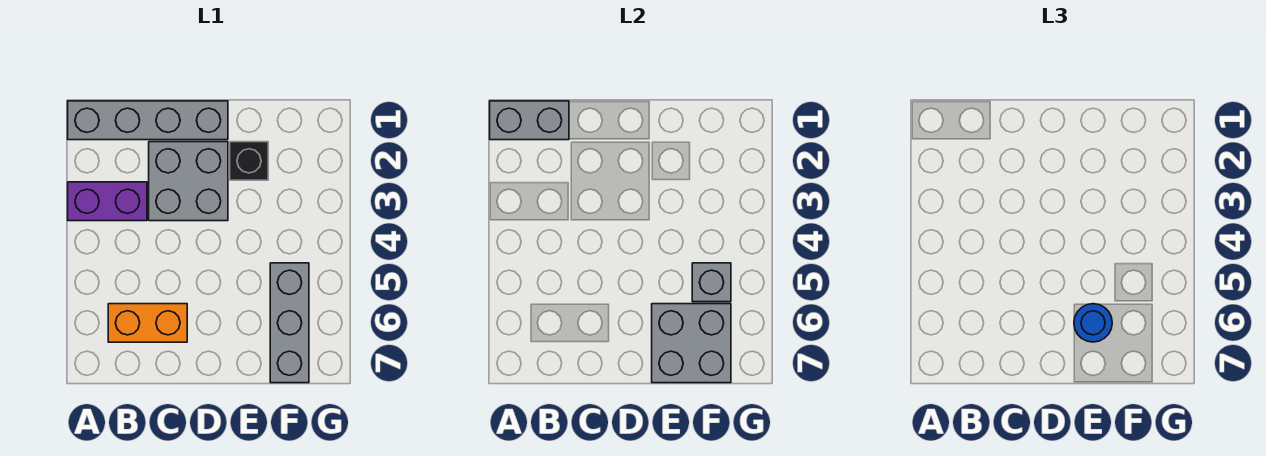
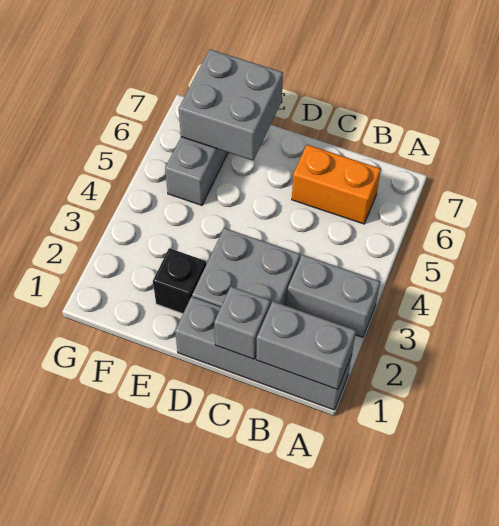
purple 1x2 brick [68,182,147,221] -> grey 1x2 brick [287,255,380,338]
blue 1x1 round brick [1074,304,1112,342] -> none
grey 1x1 brick [692,263,731,302] -> grey 1x1 brick moved to [214,287,270,359]

